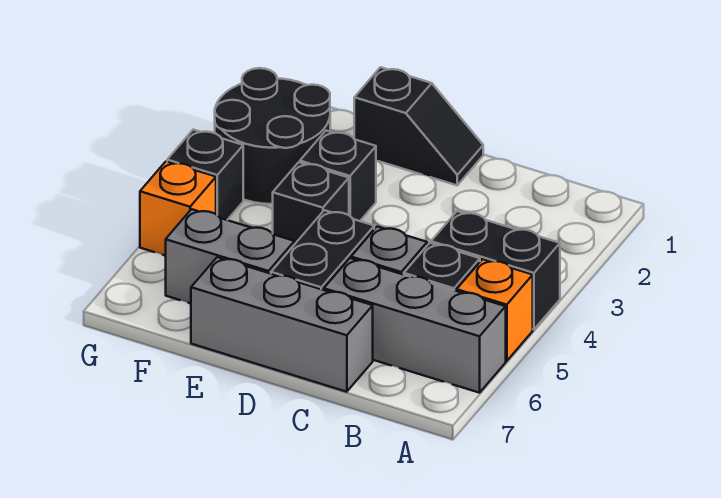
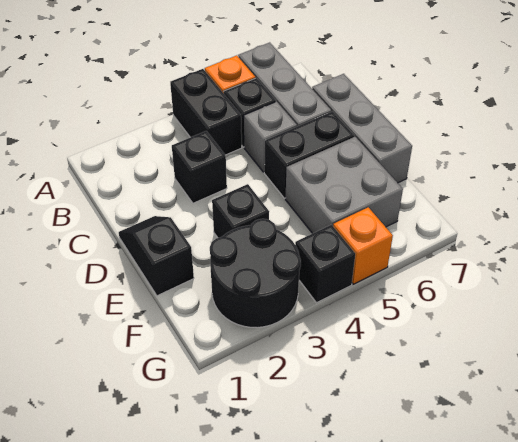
black 1x1 brick [273,162,349,245] -> black 1x1 brick moved to [172,131,227,203]
grey 1x2 brick [166,209,294,303] -> grey 2x2 brick [285,137,403,233]

